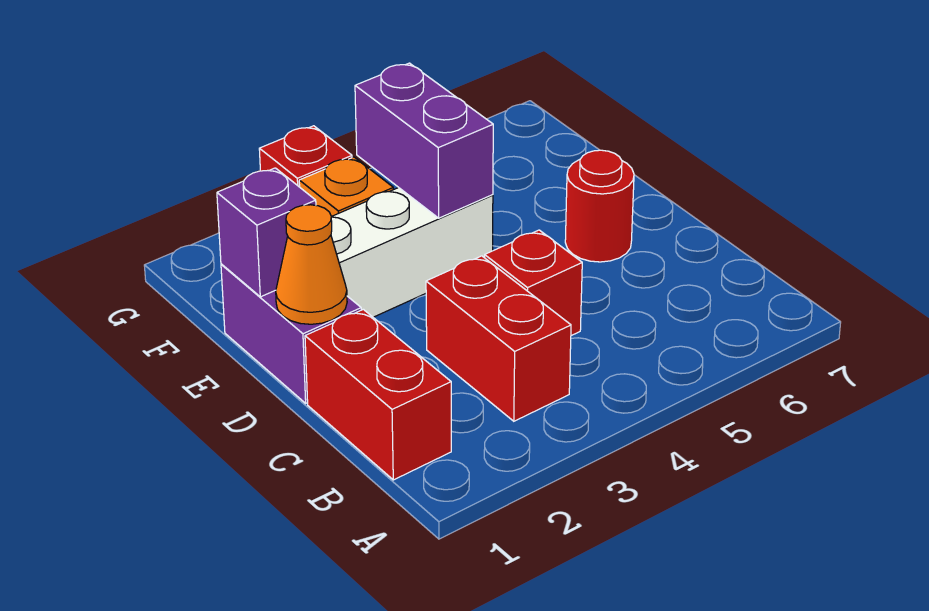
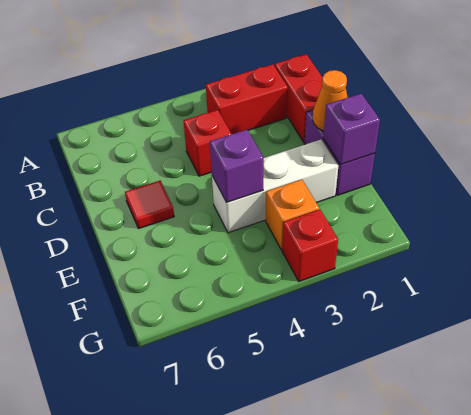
red 1x2 brick [426,256,571,421] -> red 1x2 brick turned to [206,64,288,134]
red 1x1 round brick [565,150,634,262] -> red 1x1 tile [125,181,174,229]
purple 1x2 brick [355,63,493,218] -> purple 1x1 brick [210,130,264,203]

